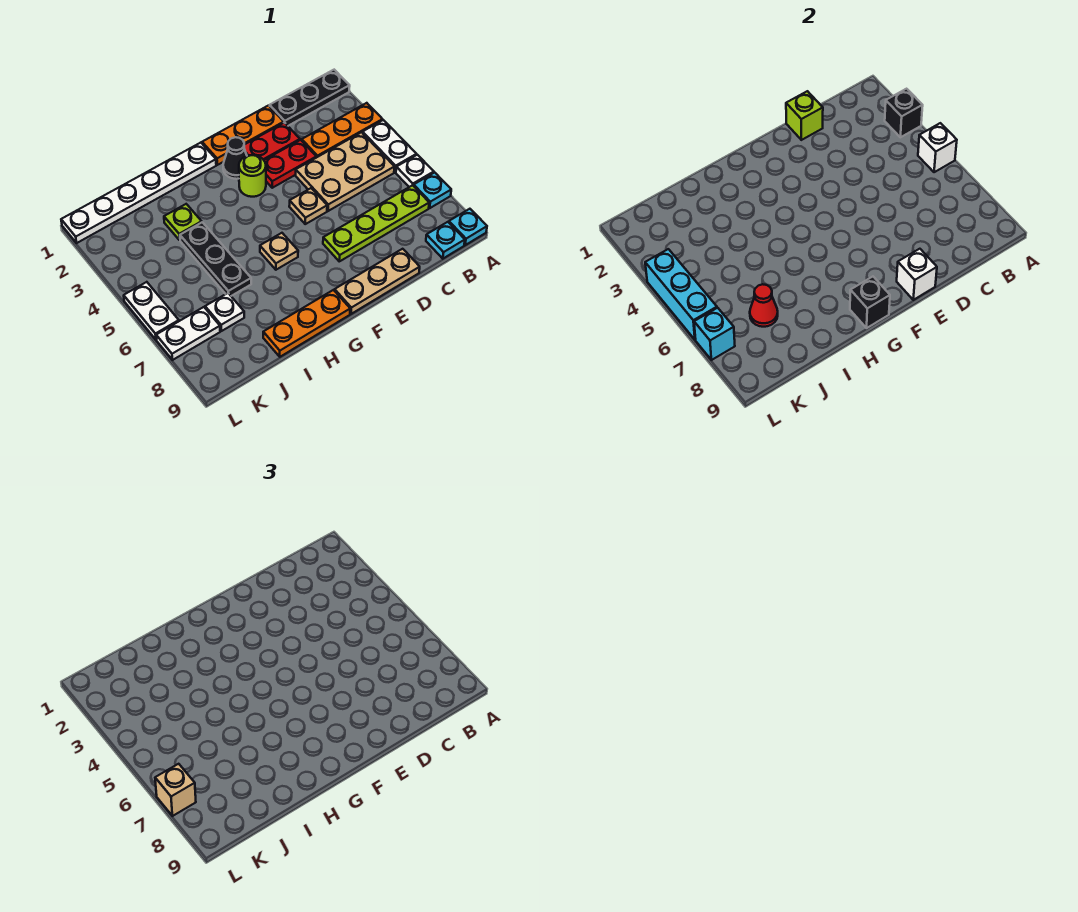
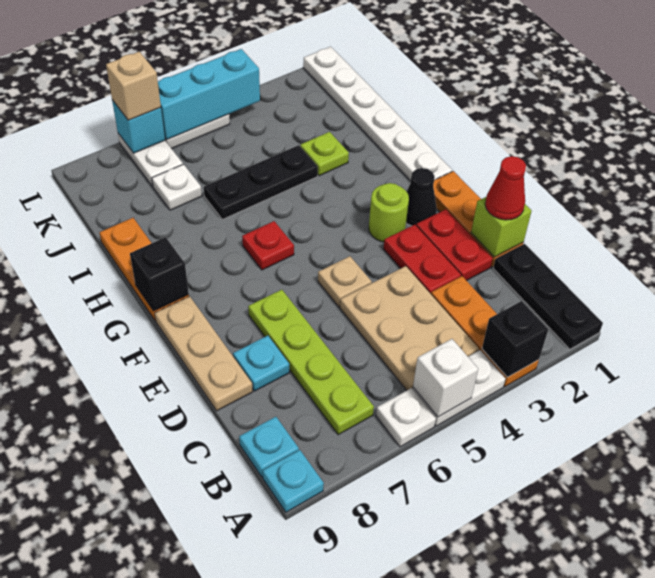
cyan 1x1 plate [414,172,451,208] -> cyan 1x1 plate moved to [233,336,289,391]
white 1x1 brick [897,249,937,300] -> none
tan 1x1 plate [260,233,298,270] -> red 1x1 plate [242,221,294,270]
red 1x1 cone [750,284,778,327] -> red 1x1 cone moved to [485,156,526,220]

